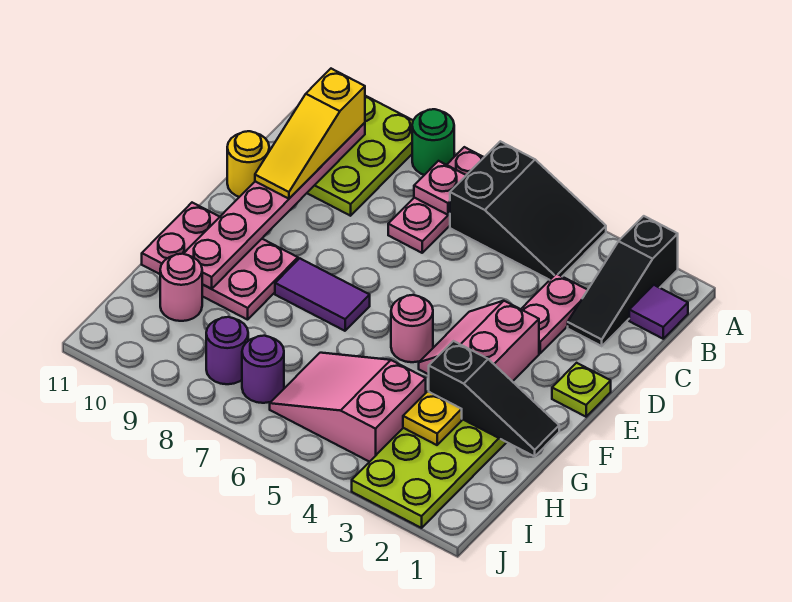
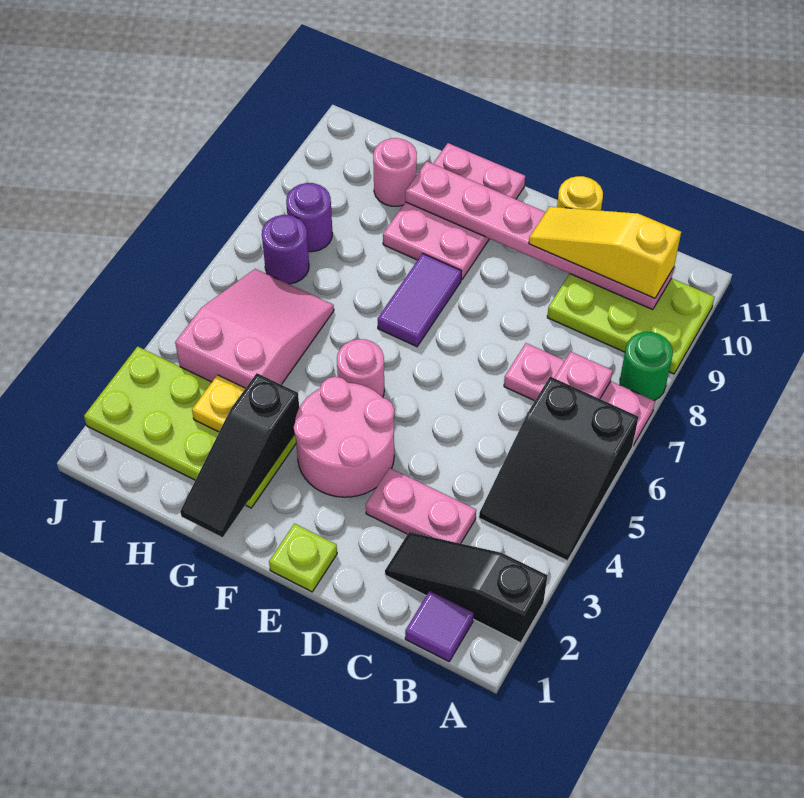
pink 2x2 slope [419,301,539,382] -> pink 2x2 round brick [294,377,394,497]

